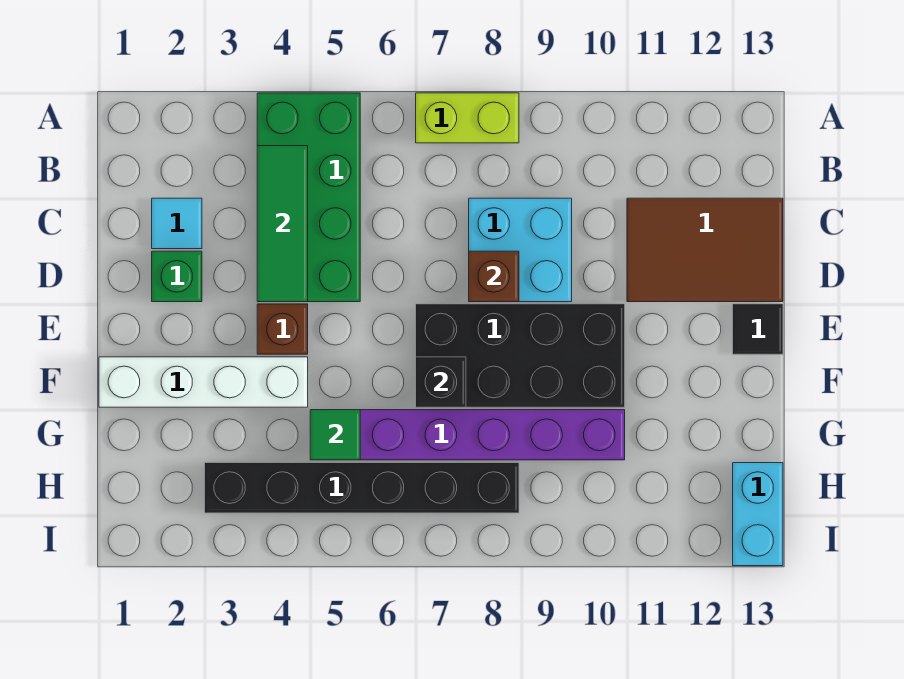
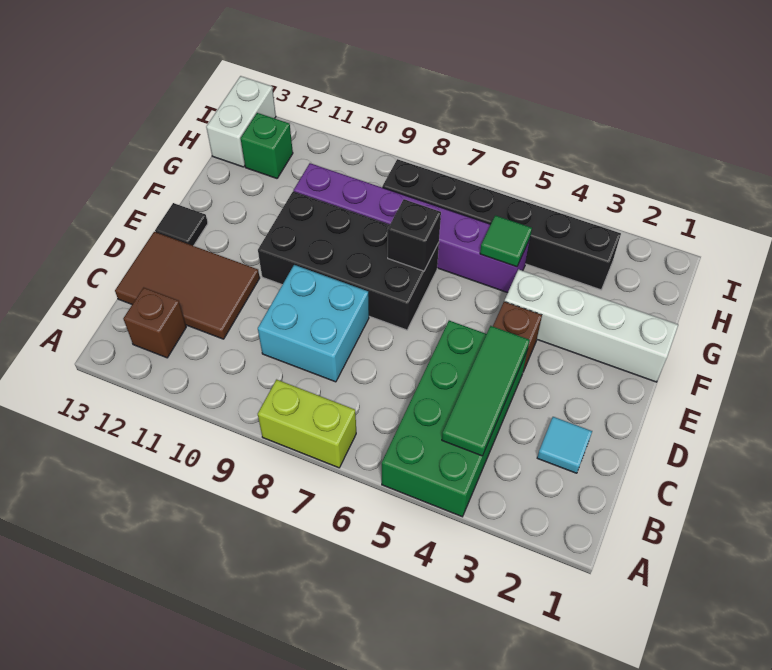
green 1x1 brick [152,251,202,302] -> green 1x1 brick moved to [241,113,293,178]
brown 1x1 brick [469,251,519,302] -> brown 1x1 brick moved to [123,288,186,358]
cyan 1x2 brick [733,463,783,566] -> white 1x2 brick [206,76,276,167]

